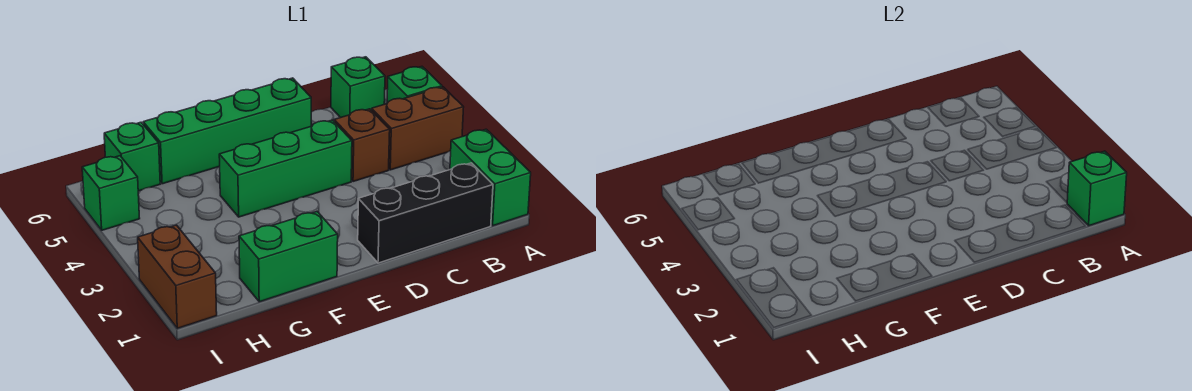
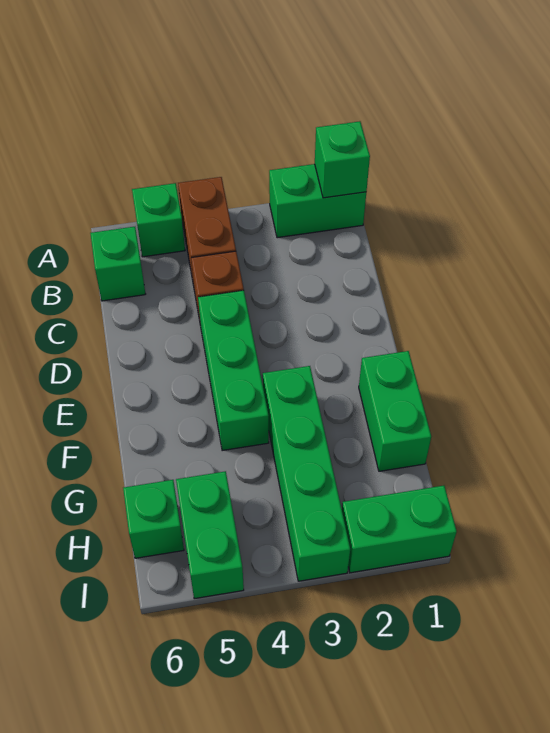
black 1x3 brick [358,163,493,263] -> none
green 1x4 brick [143,78,311,184] -> green 1x4 brick moved to [263,366,350,581]
brown 1x2 brick [138,225,217,328] -> green 1x2 brick [342,486,457,573]
green 1x1 brick [82,156,140,230] -> green 1x2 brick [176,471,244,599]

